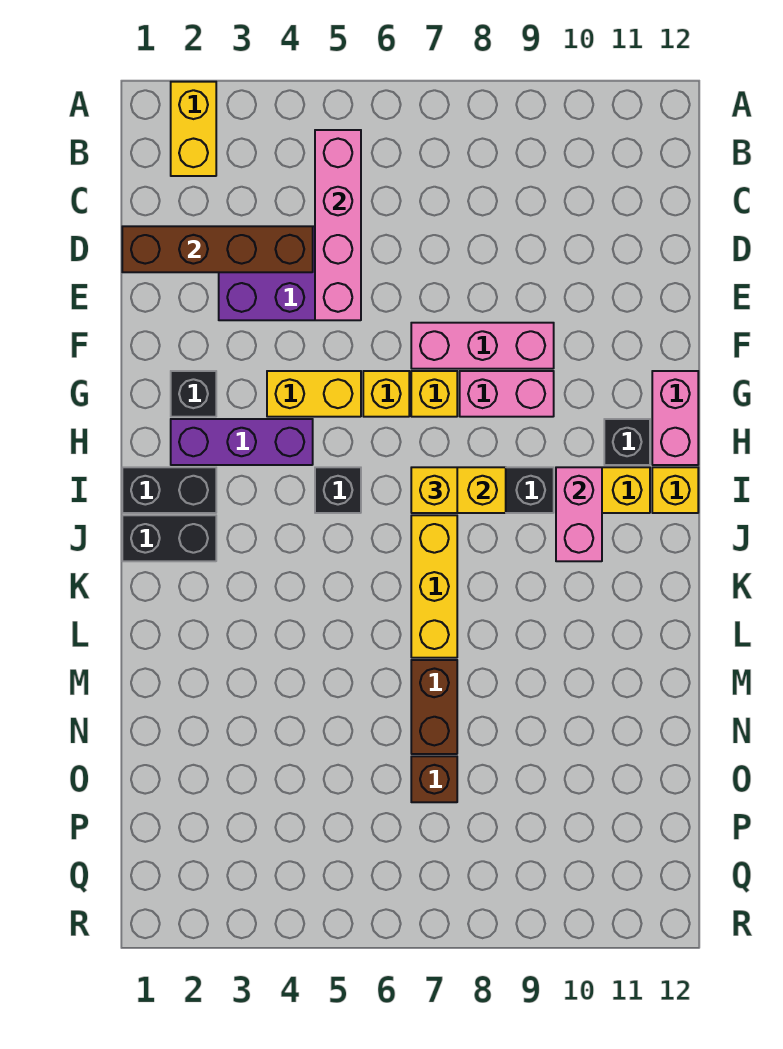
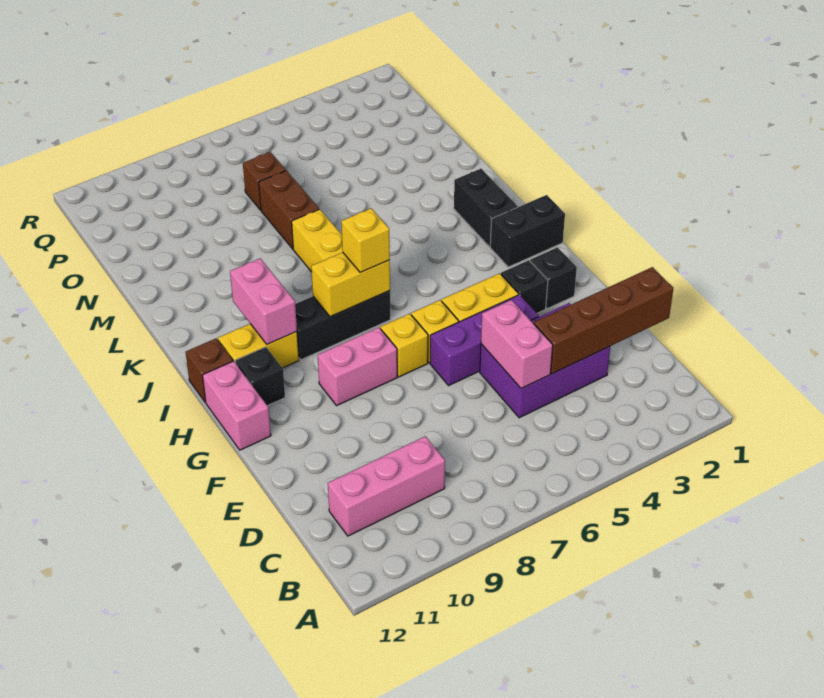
yellow 1x2 brick [171,82,216,176] -> none
pink 1x4 brick [315,130,361,320] -> pink 1x2 brick [481,300,553,389]
pink 1x3 brick [411,323,554,369] -> pink 1x3 brick moved to [328,436,445,536]
purple 1x3 brick [171,419,313,465] -> purple 1x3 brick moved to [430,295,539,385]
black 1x1 brick [315,467,361,513] -> black 1x1 brick moved to [501,260,548,313]
yellow 1x1 brick [652,467,698,513] -> brown 1x1 brick [186,338,233,403]
black 1x2 brick [122,515,216,561] -> black 1x2 brick turned to [454,169,518,247]

